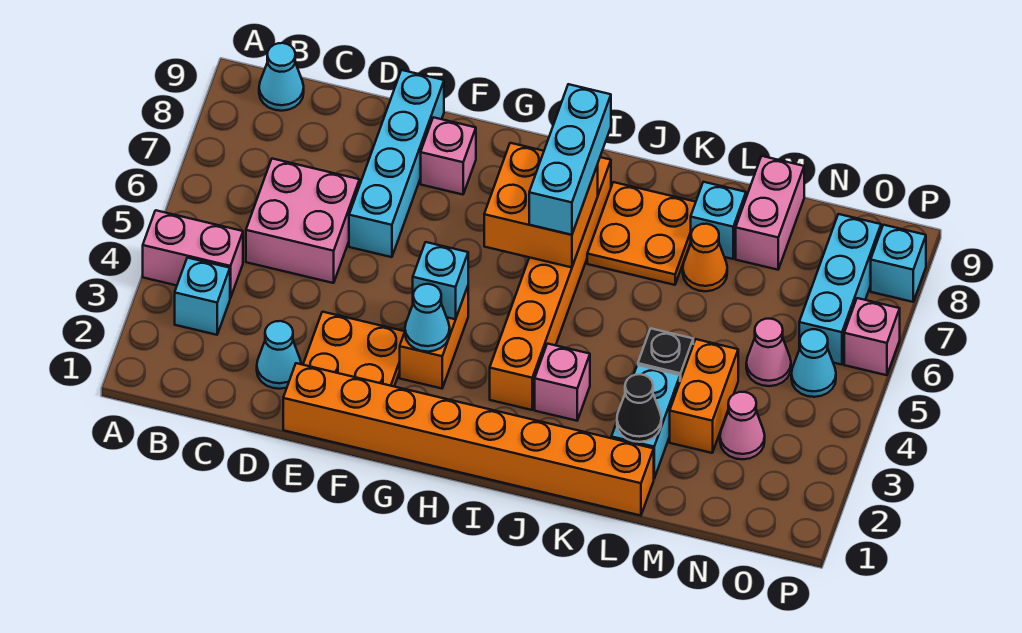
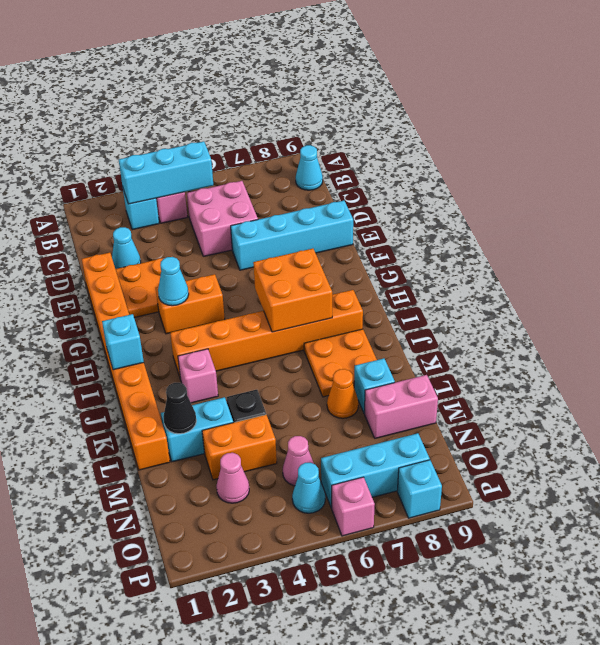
pink 1x1 brick [421,117,476,195] -> none
cyan 1x1 brick [413,242,468,319] -> cyan 1x1 brick moved to [102,314,144,370]
cyan 1x3 brick [529,84,611,235] -> cyan 1x3 brick moved to [119,141,213,204]

